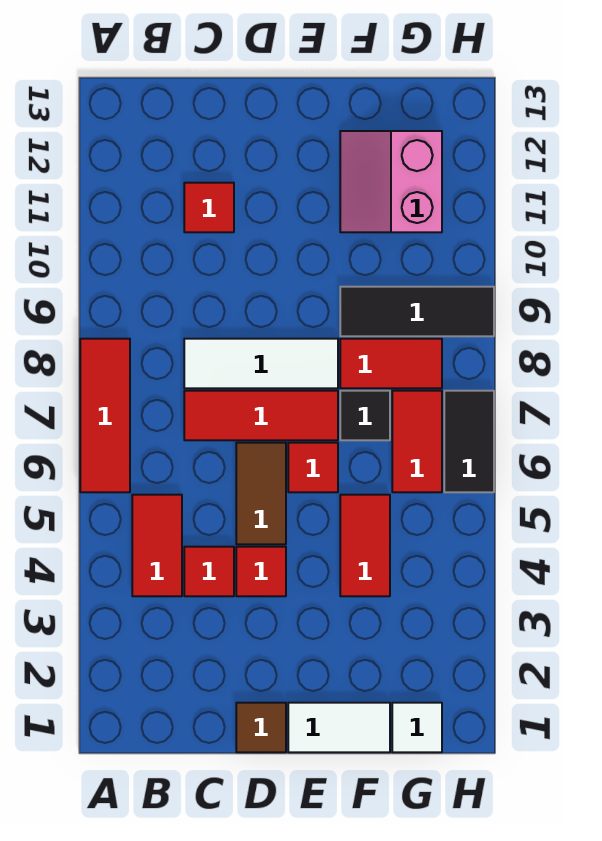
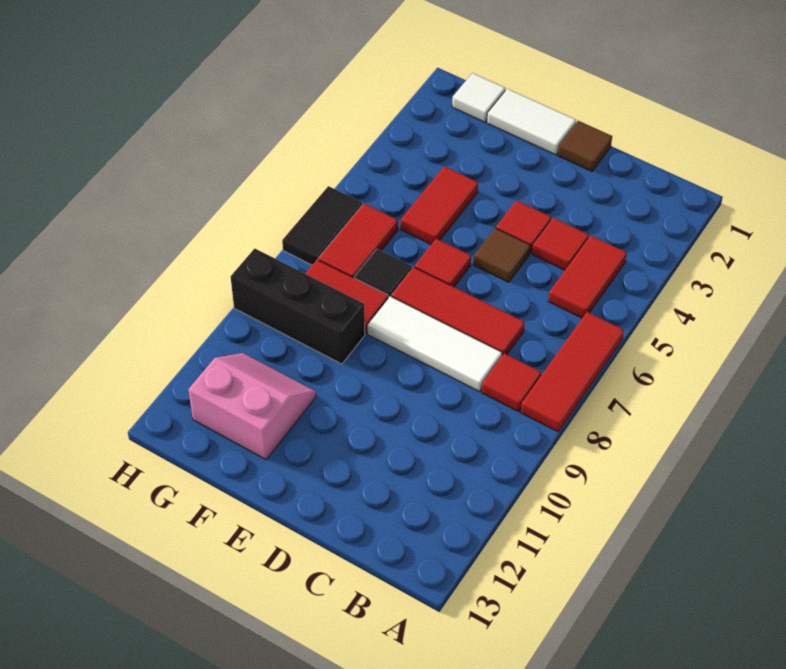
red 1x1 tile [184,183,234,232] -> red 1x1 tile moved to [482,353,541,412]
brown 1x2 tile [236,443,286,544] -> brown 1x1 tile [474,228,530,282]
black 1x3 tile [340,287,494,336] -> black 1x3 brick [231,248,365,364]
pink 2x2 slope [340,131,442,232] -> pink 2x2 slope turned to [188,353,316,460]

